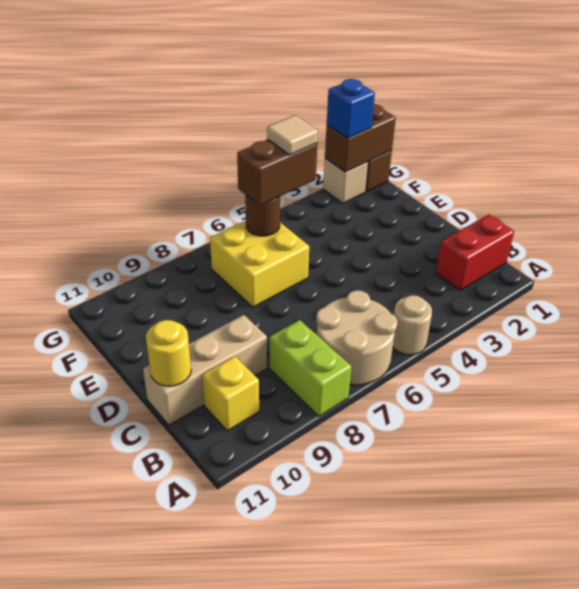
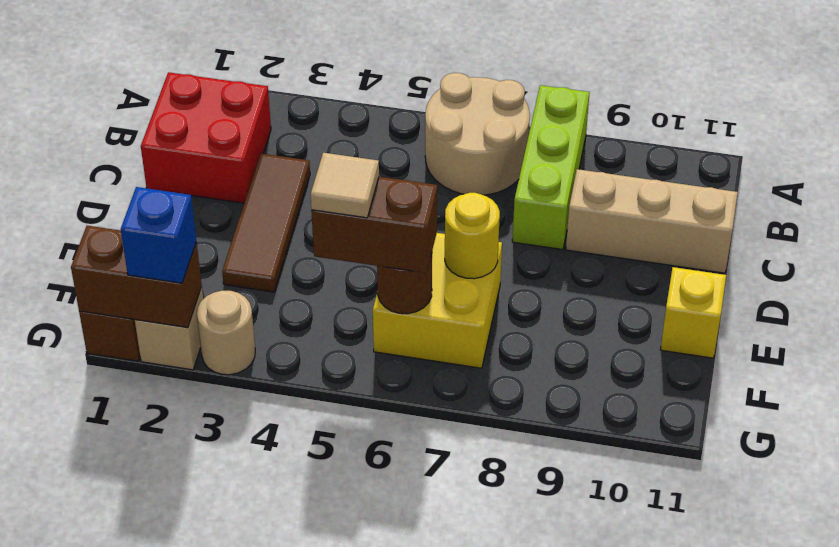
tan 1x1 round brick [393,295,432,355] -> tan 1x1 round brick moved to [197,291,255,375]
lime 1x2 brick [270,320,351,416] -> lime 1x3 brick [512,85,590,250]
red 1x2 brick [436,215,514,291] -> red 2x2 brick [141,72,271,203]
yellow 1x1 brick [202,356,259,431] -> yellow 1x1 brick moved to [660,267,726,358]
none -> brown 1x3 tile [222,154,310,292]
yellow 1x1 round brick [146,320,191,386] -> yellow 1x1 round brick moved to [445,193,500,279]

